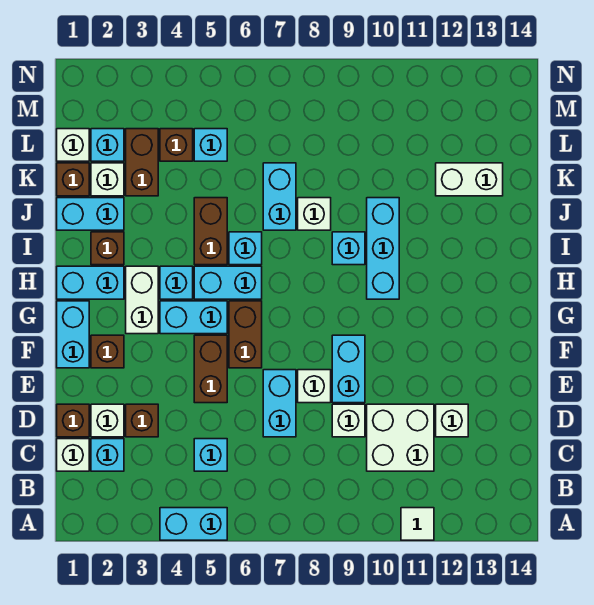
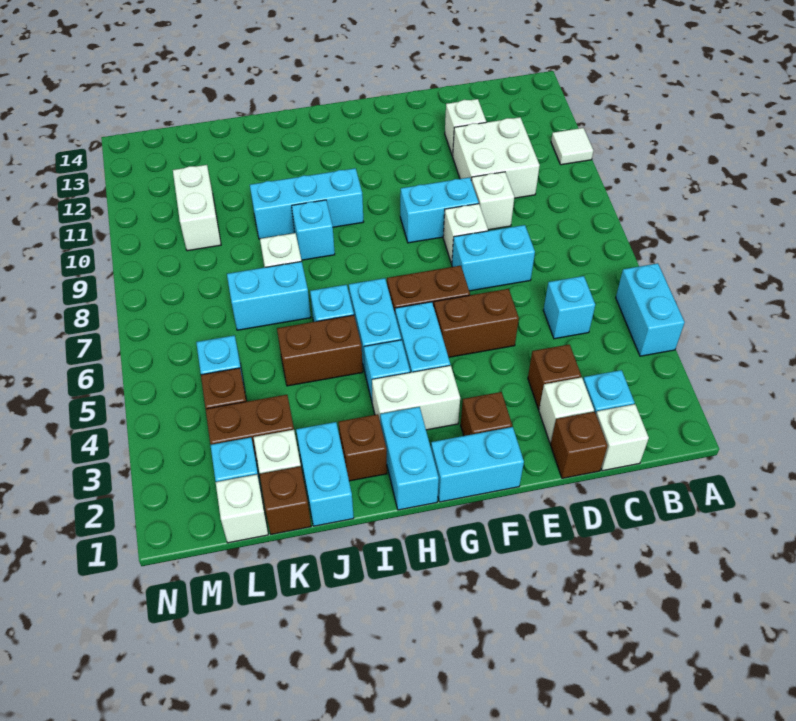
white 1x2 brick [436,163,503,196] -> white 1x2 brick moved to [173,165,221,251]

